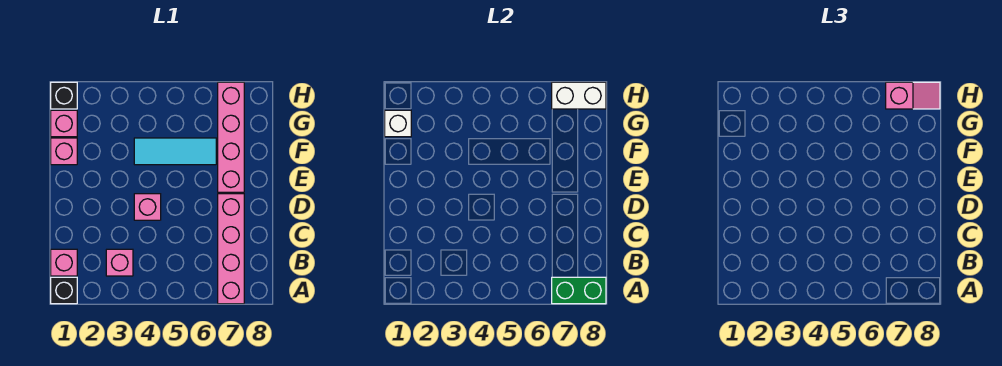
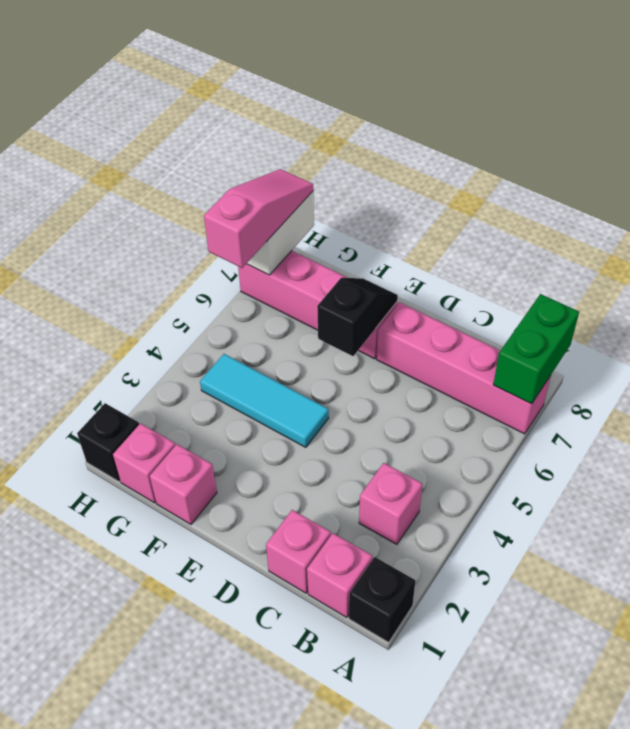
pink 1x1 brick [134,194,161,220] -> pink 1x1 brick moved to [266,510,331,593]
none -> black 1x2 slope [317,278,398,356]
cyan 1x3 tile [134,138,216,165] -> cyan 1x3 tile turned to [200,354,329,447]
white 1x1 brick [385,110,411,137] -> none
pink 1x2 slope [886,82,940,109] -> pink 1x3 slope [204,169,313,268]

